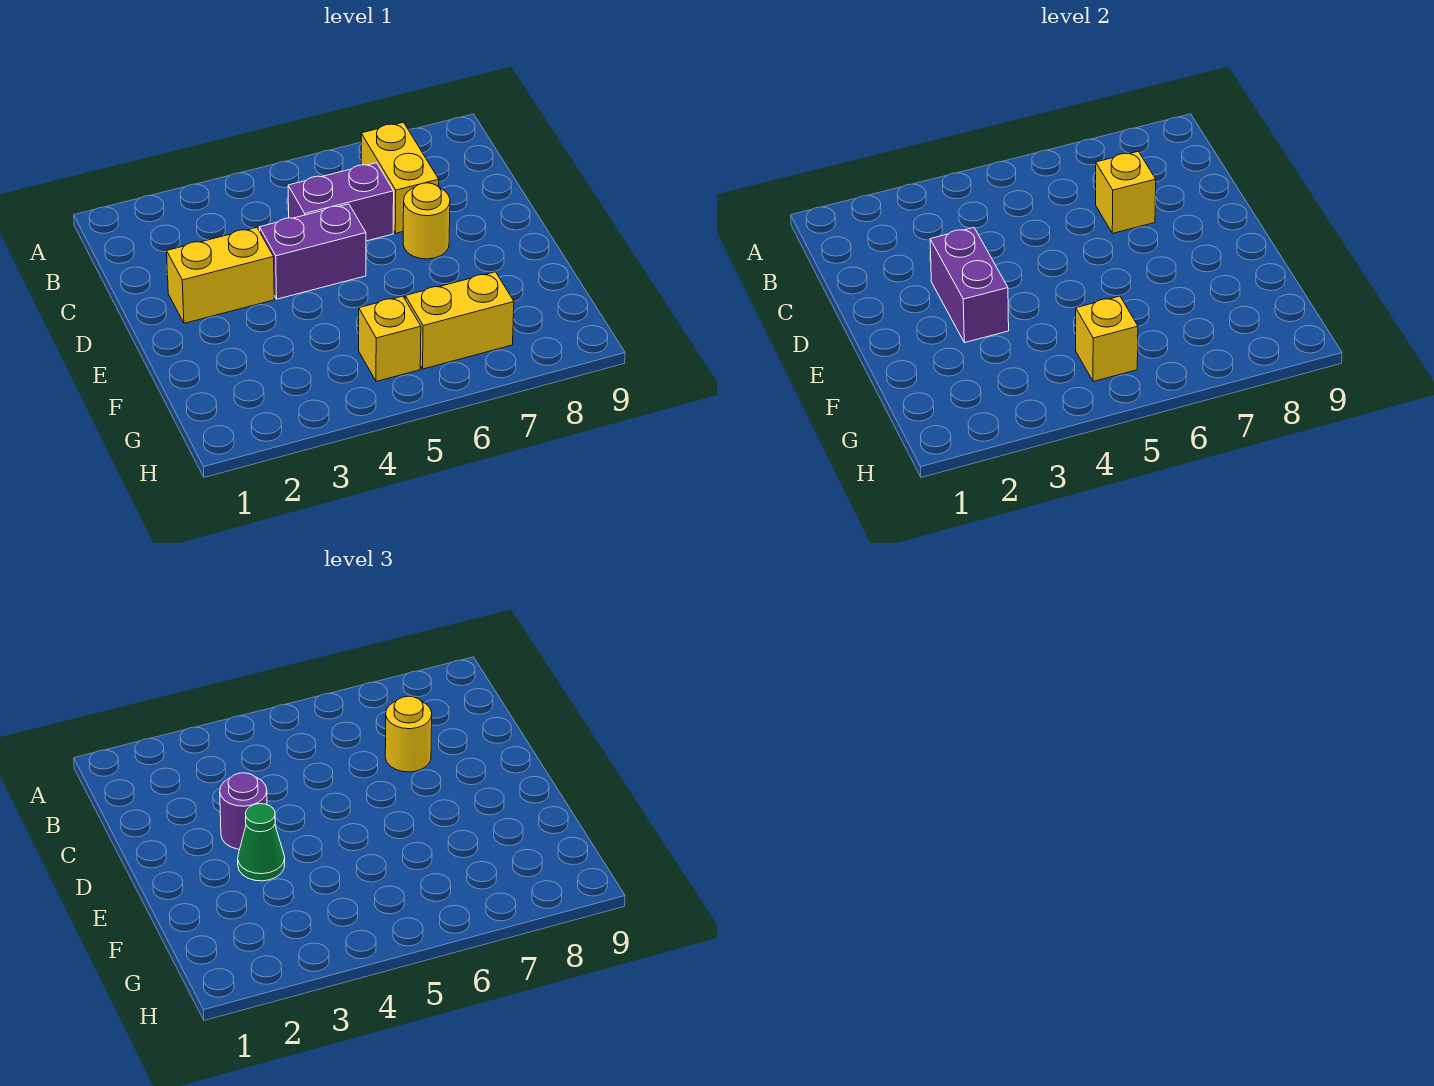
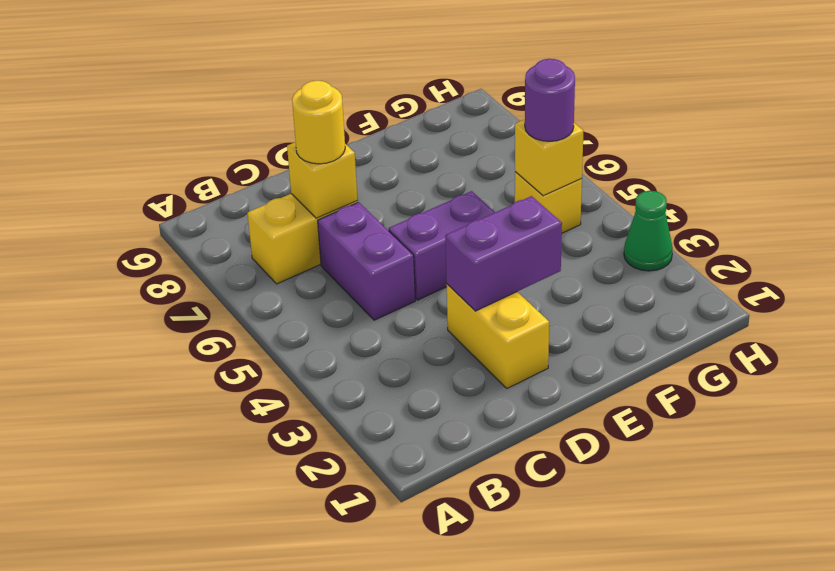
purple 1x1 round brick [220,773,267,849] -> purple 1x1 round brick moved to [525,59,575,142]
purple 1x2 brick [259,204,366,299] -> purple 1x2 brick turned to [389,191,495,300]
yellow 1x1 round brick [403,183,450,259] -> none
green 1x1 cone [238,804,285,881] -> green 1x1 cone moved to [624,191,673,271]
yellow 1x2 brick [405,272,514,369] -> none

